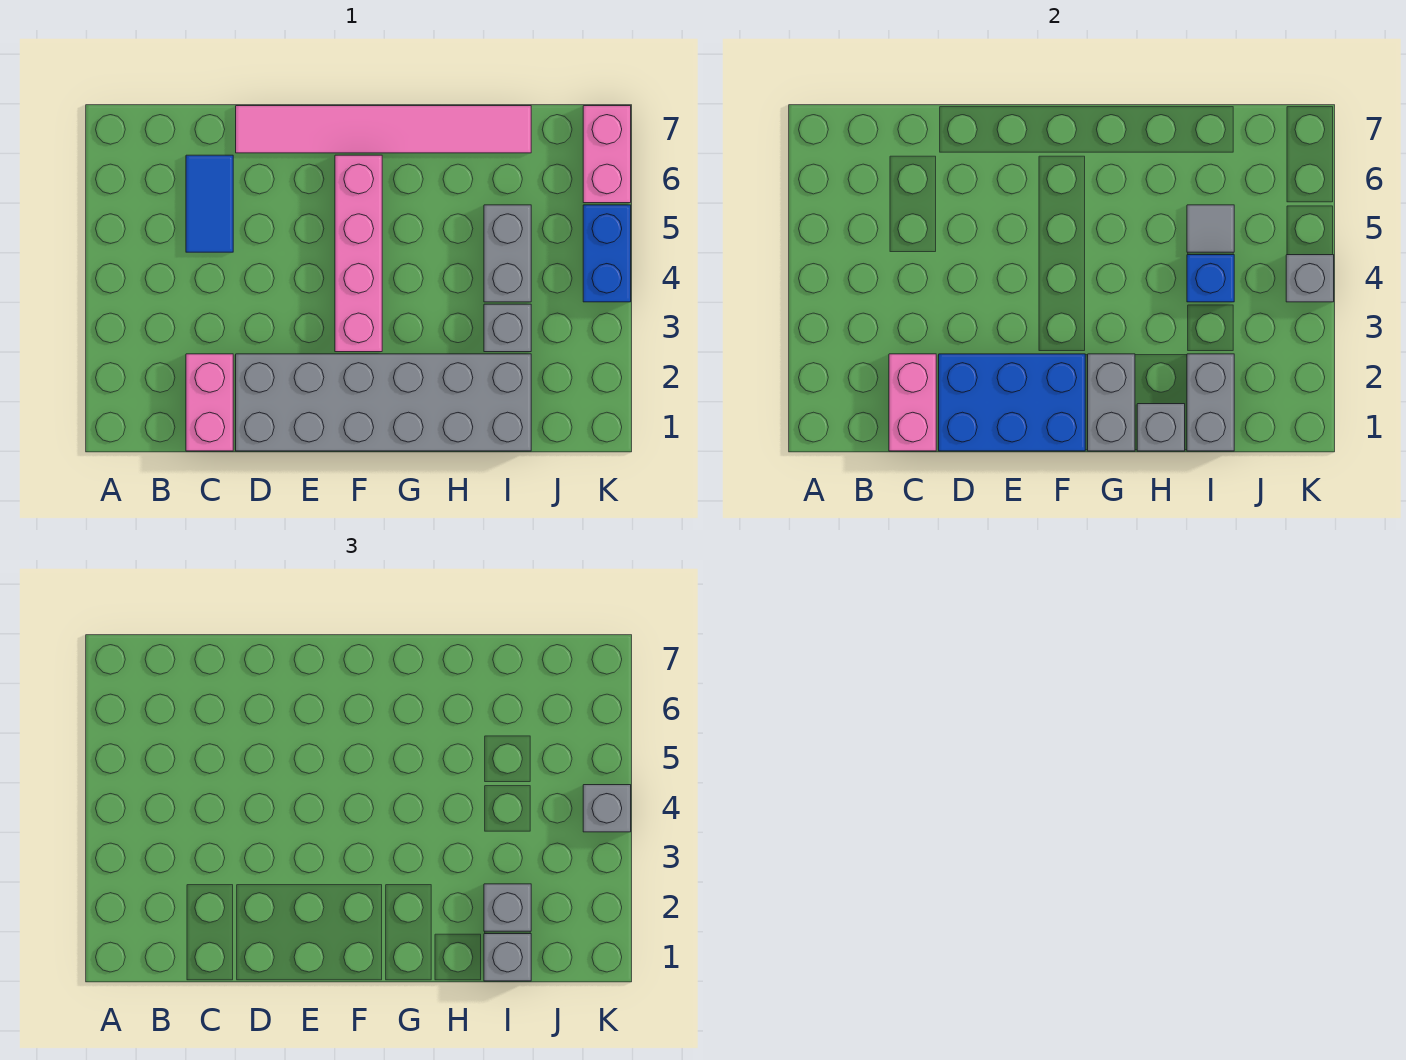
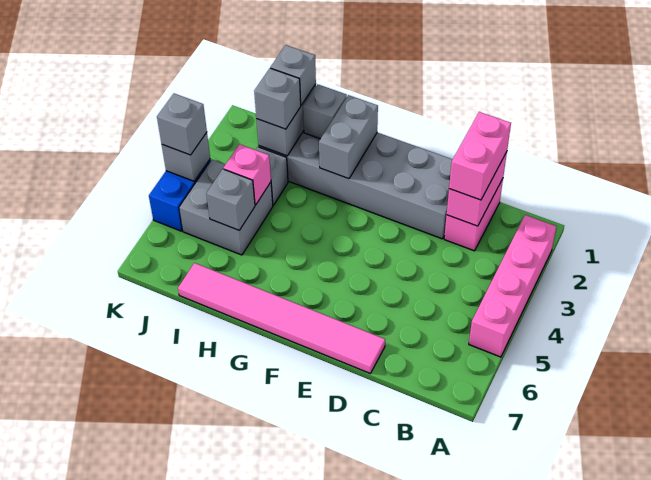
blue 1x2 tile [186,155,233,252] -> none
blue 2x3 brick [939,354,1085,451] -> none
pink 1x4 brick [335,155,382,352] -> pink 1x4 brick moved to [469,215,557,357]
grey 1x2 brick [484,205,531,302] -> grey 2x2 brick [179,160,273,255]
blue 1x1 brick [1187,255,1234,302] -> pink 1x1 brick [224,144,271,205]
grey 1x1 tile [1187,205,1234,252] -> grey 1x1 brick [206,169,255,230]
pink 1x2 brick [583,106,631,203] -> pink 1x2 brick moved to [449,112,511,200]

